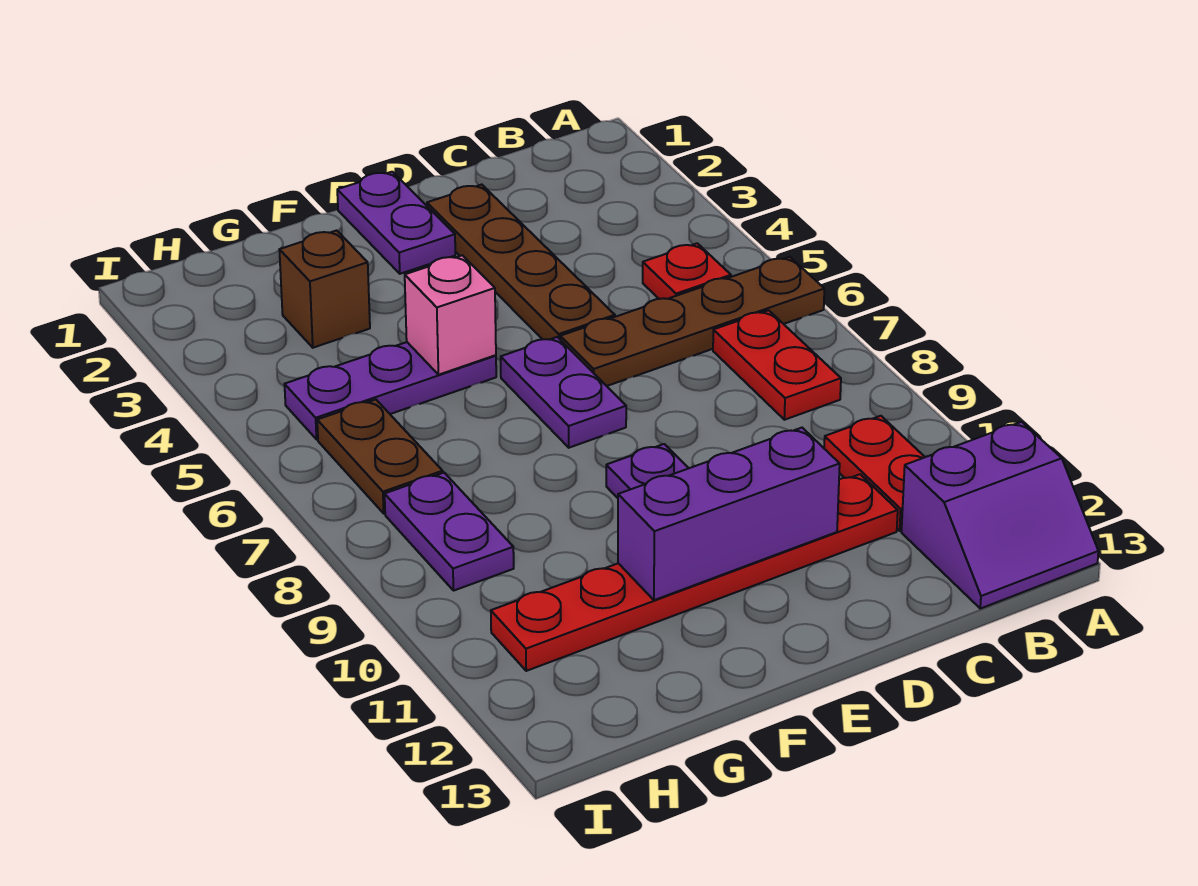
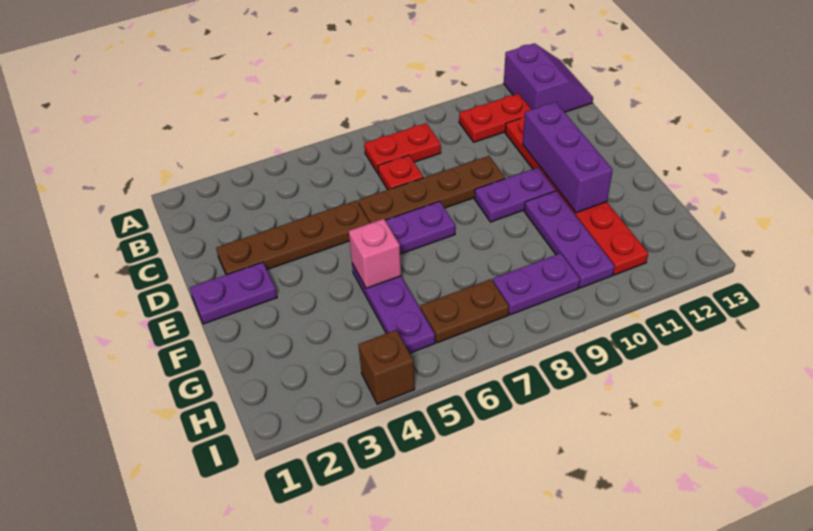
brown 1x4 plate [560,257,824,386] -> brown 1x4 plate turned to [358,156,505,223]
red 1x1 plate [643,243,731,299] -> red 1x1 plate moved to [378,155,423,190]
none -> purple 1x3 plate [524,191,615,288]
brown 1x1 brick [279,230,370,348] -> brown 1x1 brick moved to [358,330,415,404]

